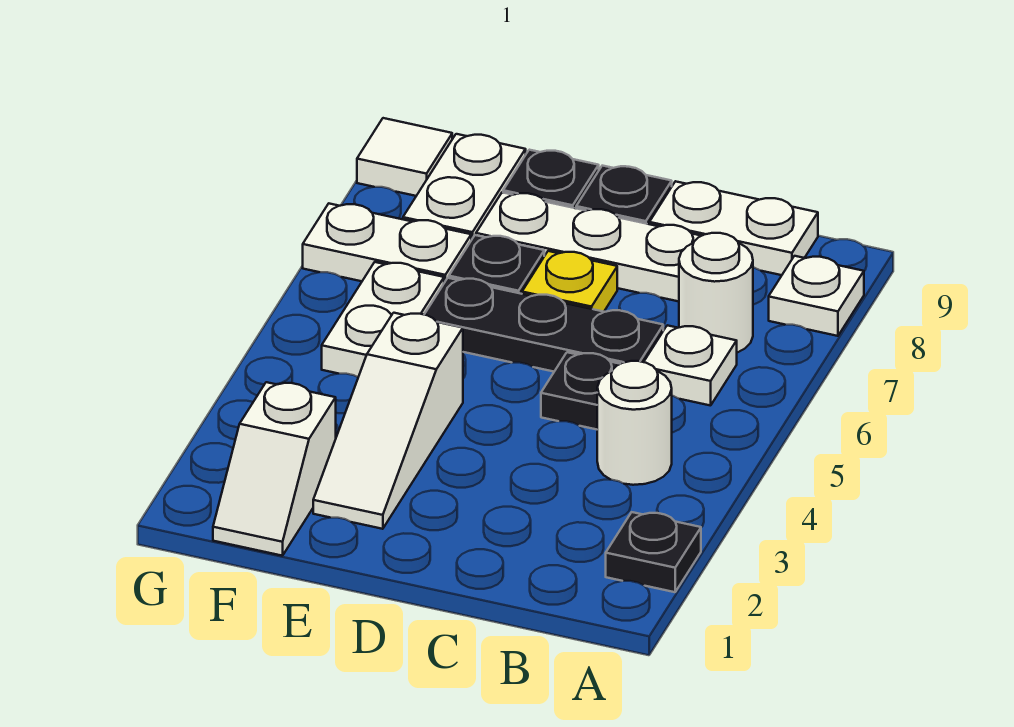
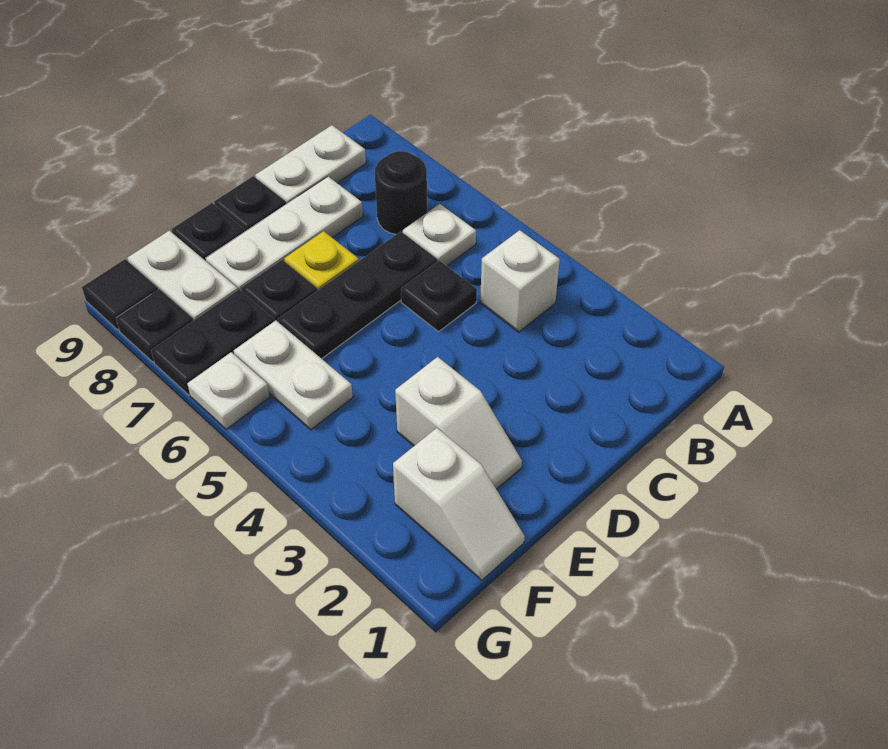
black 1x1 plate [606,512,701,592] -> black 1x1 plate moved to [116,289,193,362]
white 1x1 plate [769,256,864,336] -> white 1x1 plate moved to [187,352,270,429]
white 1x1 round brick [597,361,672,485] -> white 1x1 brick [480,230,560,332]
white 1x1 round brick [679,233,753,353] -> black 1x1 round brick [375,151,427,234]
white 1x3 slope [313,313,463,529] -> white 1x2 slope [395,357,522,489]
white 1x2 plate [303,204,471,283] -> black 1x2 plate [151,290,274,395]
white 1x1 tile [357,118,452,196] -> black 1x1 tile [82,259,158,330]

